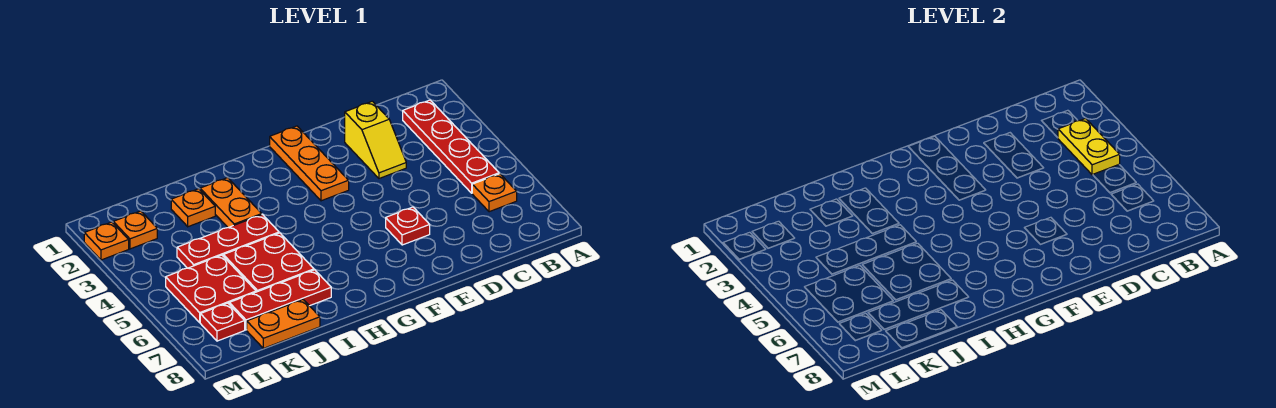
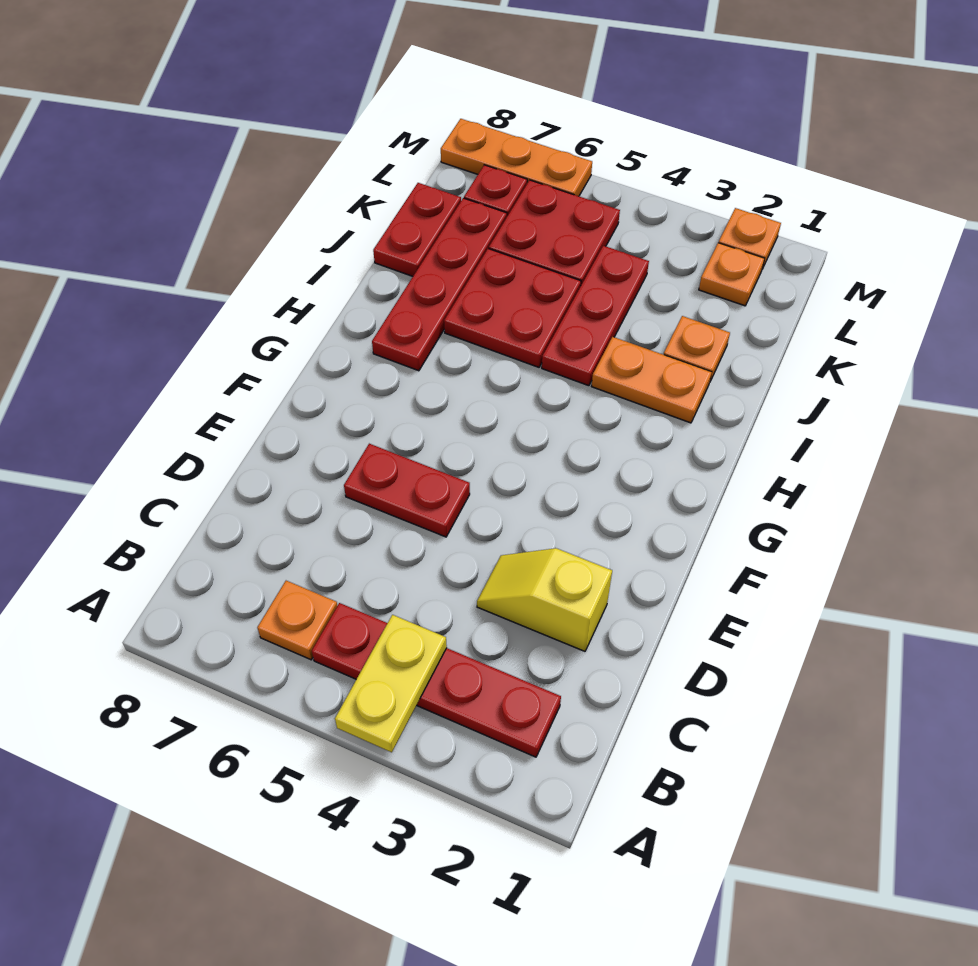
yellow 1x2 plate [1058,119,1120,175] -> yellow 1x2 plate turned to [335,615,447,752]
red 1x1 plate [386,207,430,245] -> red 1x2 plate [344,444,470,537]
orange 1x3 plate [270,126,349,201] -> orange 1x3 plate moved to [441,119,592,196]
red 1x3 plate [229,270,331,330] -> red 1x4 plate [372,198,507,371]
orange 1x2 plate [247,300,320,348] -> red 1x2 plate [373,183,461,276]

